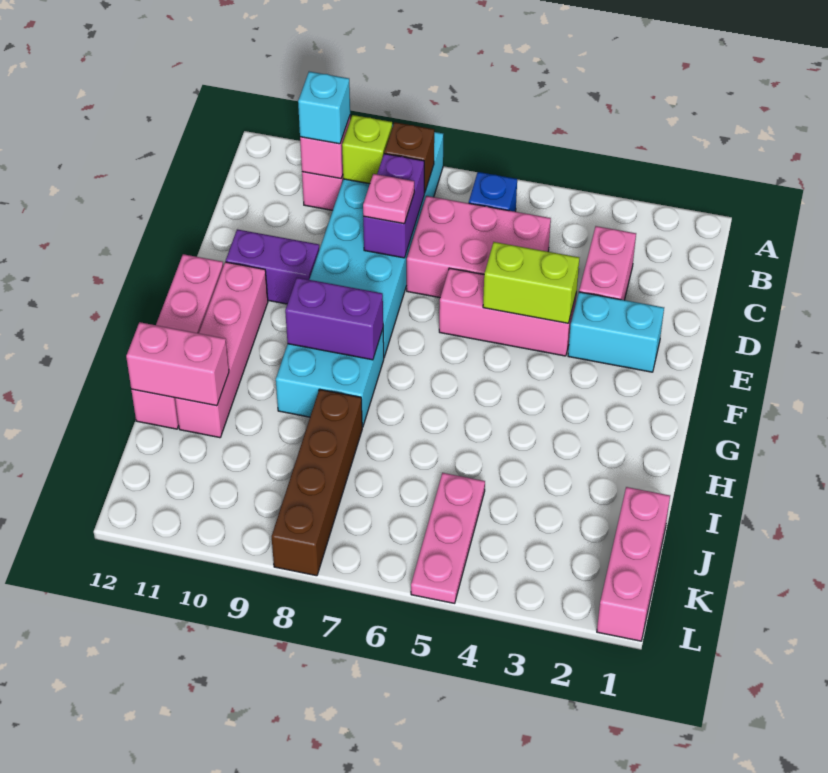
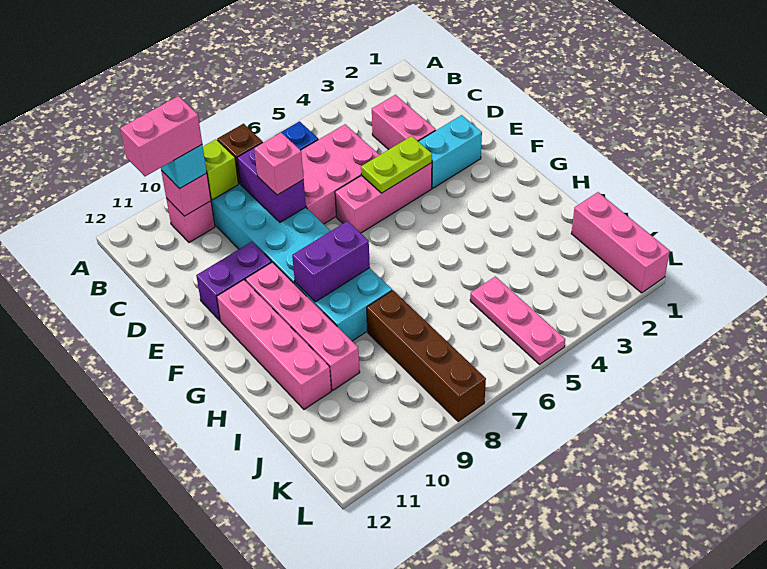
pink 1x1 plate [363,174,414,224] -> pink 1x1 brick [254,132,304,195]
lime 1x2 brick [483,242,579,323] -> lime 1x2 plate [361,136,432,193]
pink 1x4 brick [131,254,223,429] -> pink 1x4 brick moved to [246,262,360,390]
pink 1x2 brick [126,322,229,406] -> pink 1x2 brick moved to [120,96,202,176]

